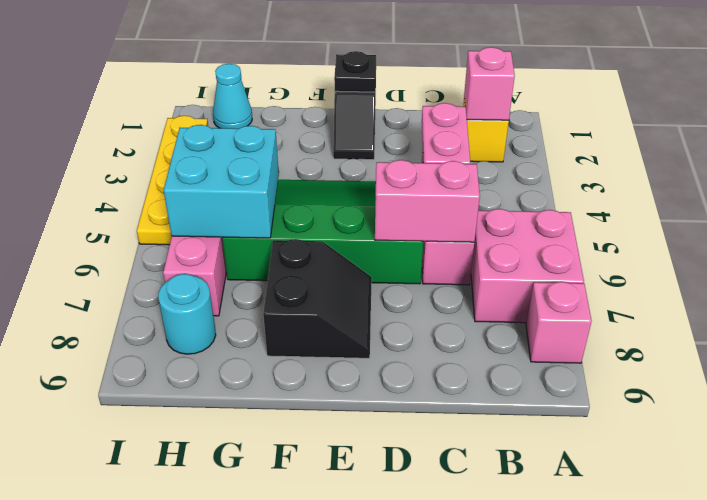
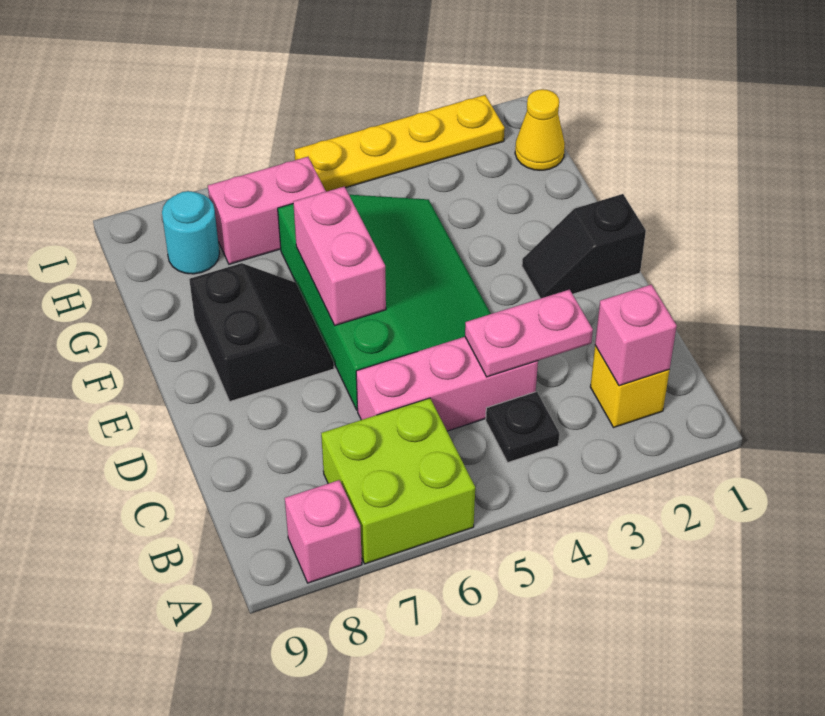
pink 2x2 brick [471,209,584,323] -> lime 2x2 brick [321,398,475,564]
pink 1x2 brick [375,160,480,242] -> pink 1x2 brick moved to [293,186,386,325]
black 1x1 plate [334,51,376,92] -> black 1x1 plate moved to [486,392,559,462]
black 2x2 slope [263,239,372,358] -> black 2x2 slope turned to [189,263,334,401]
cyan 2x2 brick [164,125,279,238] -> none
cyan 1x1 cone [213,64,252,129] -> yellow 1x1 cone [515,89,565,170]

